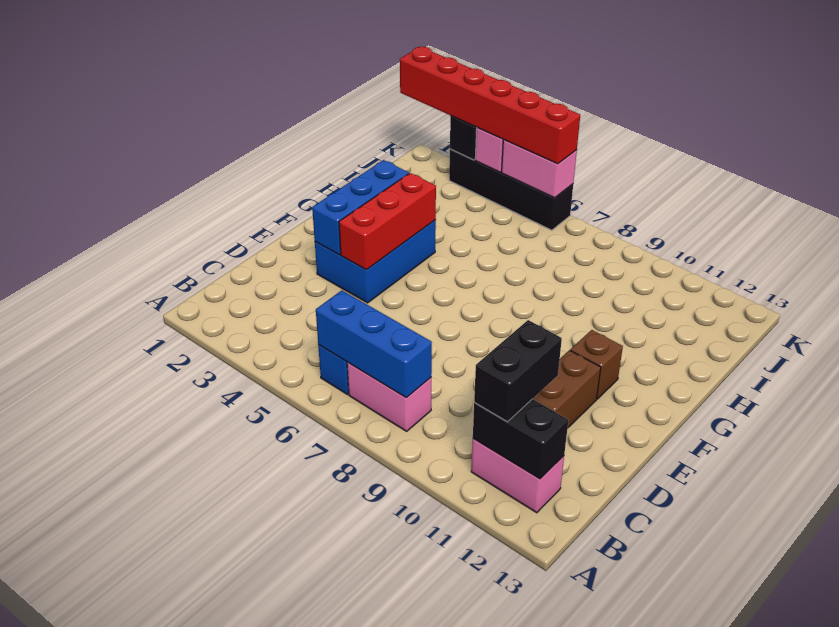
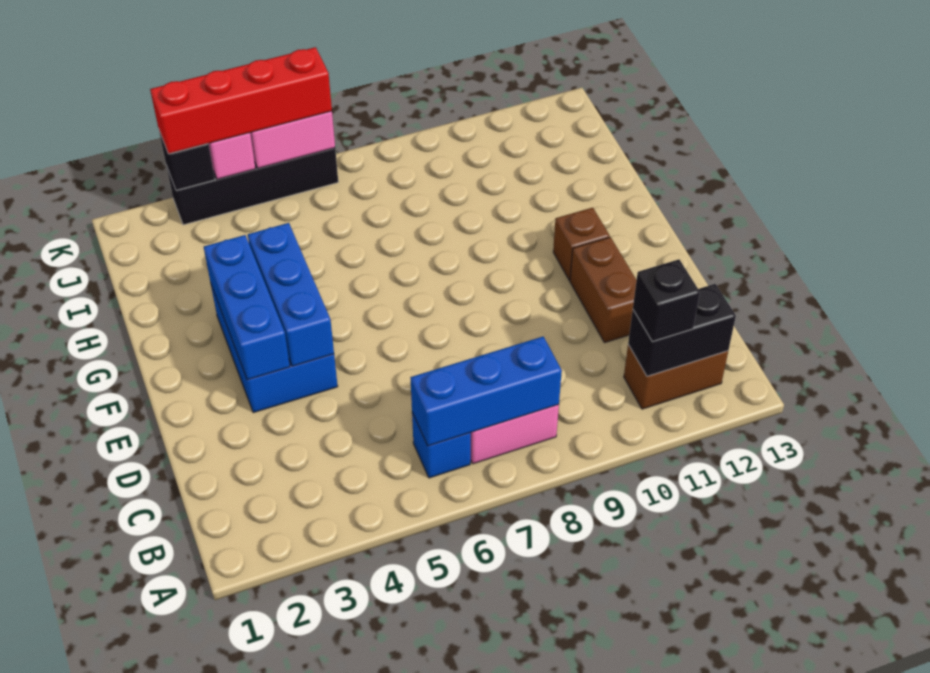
pink 1x2 brick [471,439,564,513] -> brown 1x2 brick [624,345,728,409]
black 1x2 brick [474,320,562,422] -> black 1x1 brick [633,259,700,341]
red 1x3 brick [339,173,436,270] -> blue 1x3 brick [248,223,334,366]
red 1x6 brick [400,47,580,164] -> red 1x4 brick [150,47,332,154]

